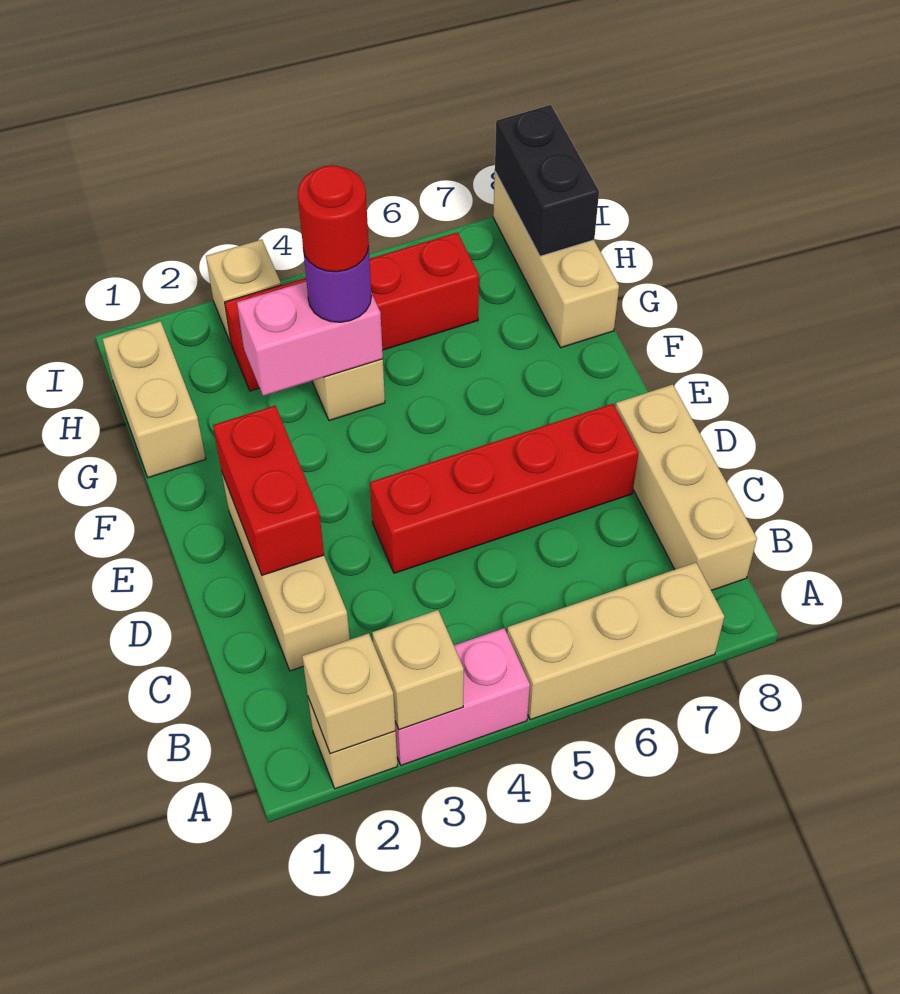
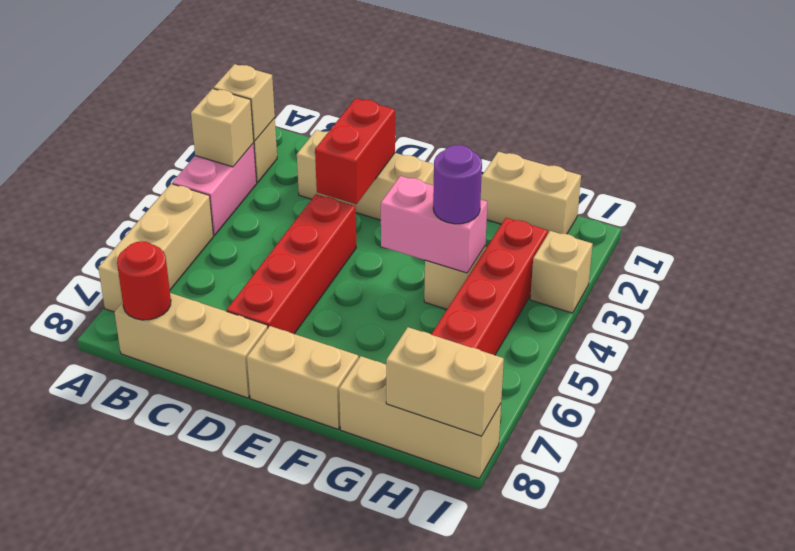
red 1x2 brick [213,406,324,575] -> red 1x2 brick turned to [315,98,395,204]
none -> tan 1x2 brick [247,326,359,429]
pink 1x2 brick [237,281,383,396] -> pink 1x2 brick turned to [381,176,487,273]
red 1x1 round brick [298,165,369,272] -> red 1x1 round brick moved to [117,241,171,320]
black 1x2 brick [495,105,599,256] -> tan 1x2 brick [386,327,504,436]

